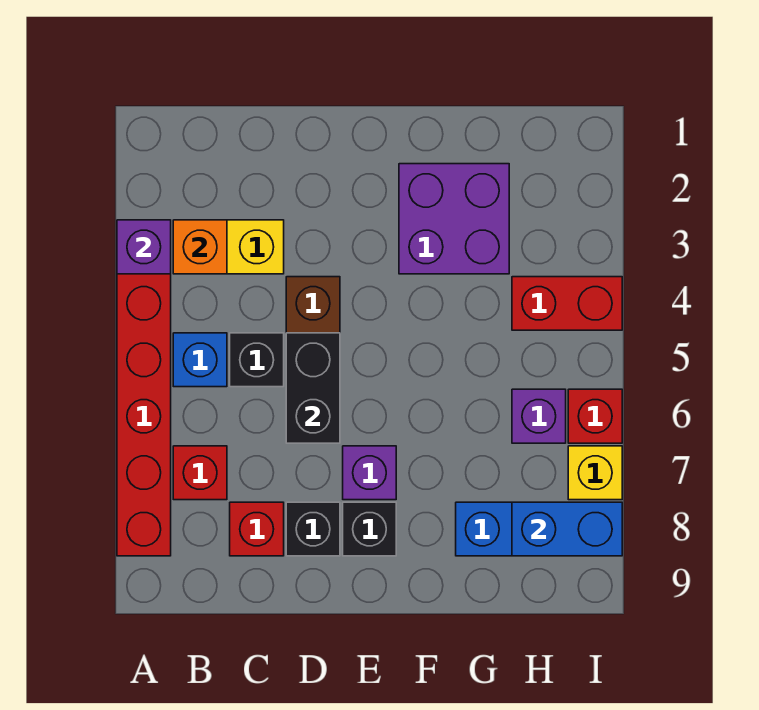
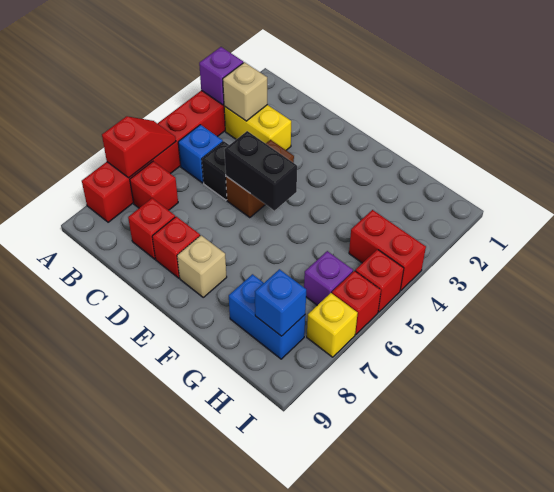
none -> red 1x2 slope [102,116,176,178]
orange 1x1 brick [173,220,227,274] -> tan 1x1 brick [223,62,267,121]
black 1x2 brick [286,333,340,443] -> black 1x2 brick turned to [224,131,297,211]
black 1x1 brick [286,502,340,556] -> red 1x1 brick [152,216,200,278]
purple 1x1 brick [343,446,396,500] -> none
black 1x1 brick [343,502,396,556] -> tan 1x1 brick [177,235,227,297]
purple 2x2 brick [399,164,509,274] -> none
blue 1x2 brick [512,502,622,556] -> blue 1x1 brick [255,269,306,336]
none -> red 1x1 brick [355,249,404,312]

